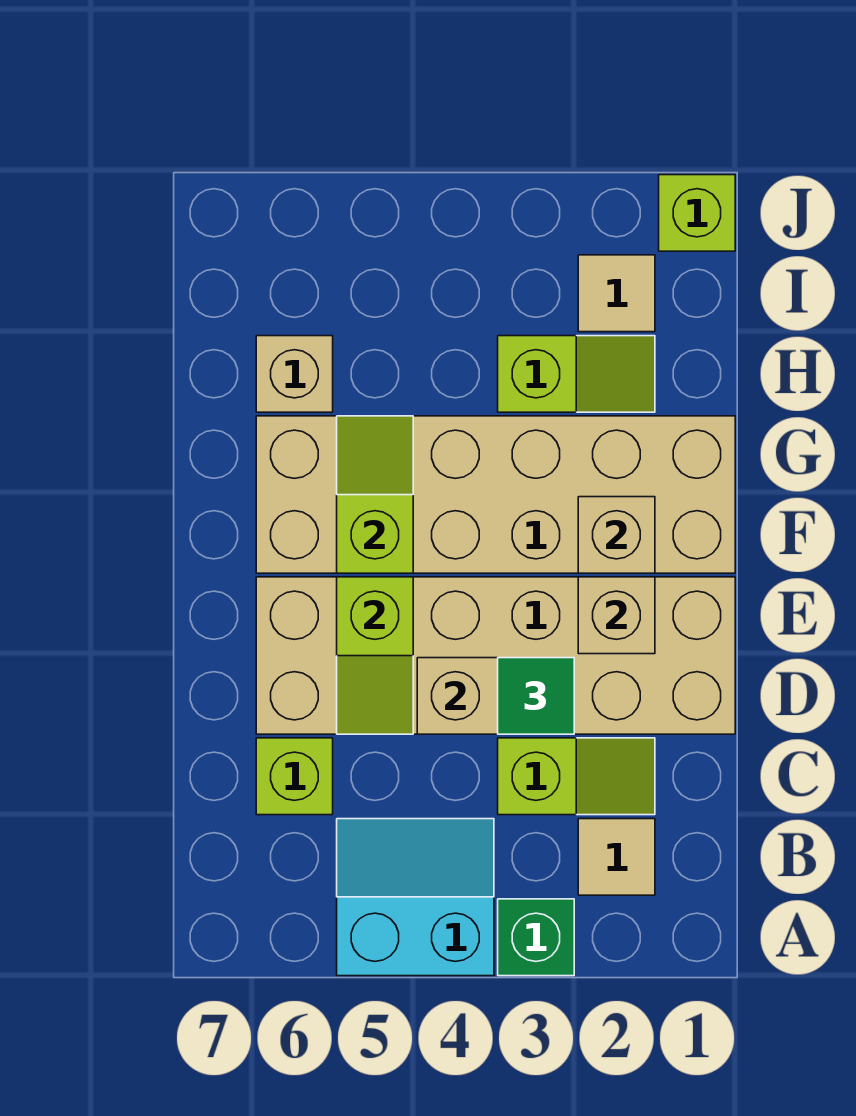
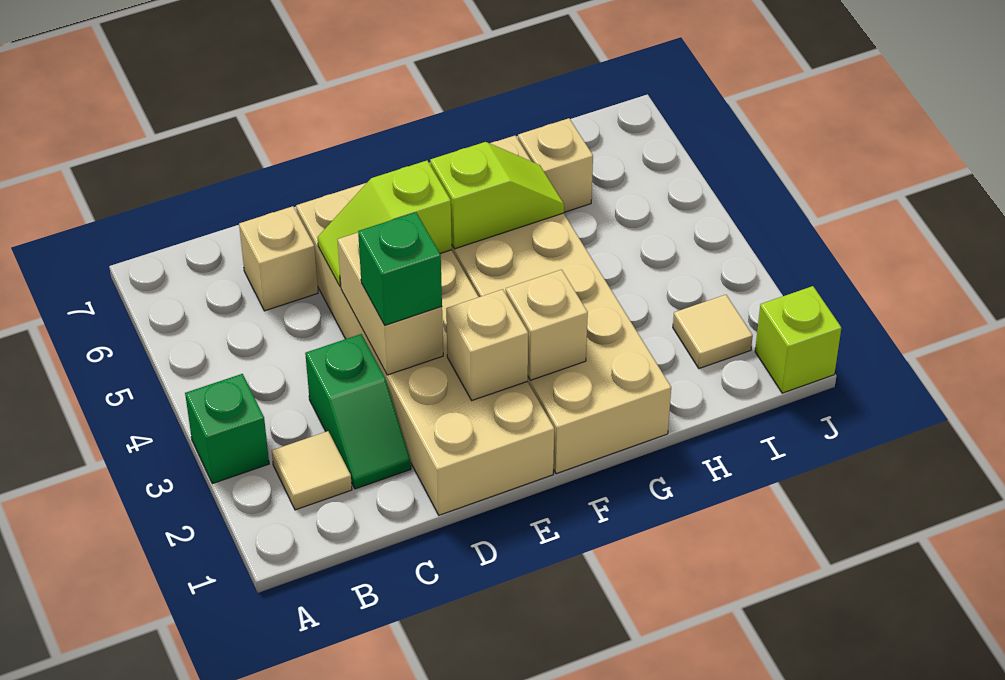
cyan 2x2 slope [337,819,494,976] -> none
lime 1x2 slope [498,738,655,815] -> green 1x2 slope [305,334,411,489]
lime 1x1 brick [256,738,333,815] -> tan 1x1 brick [239,206,318,311]
green 1x1 tile [498,658,574,734] -> green 1x1 brick [358,212,442,325]
lime 1x2 slope [498,336,655,412] -> none

